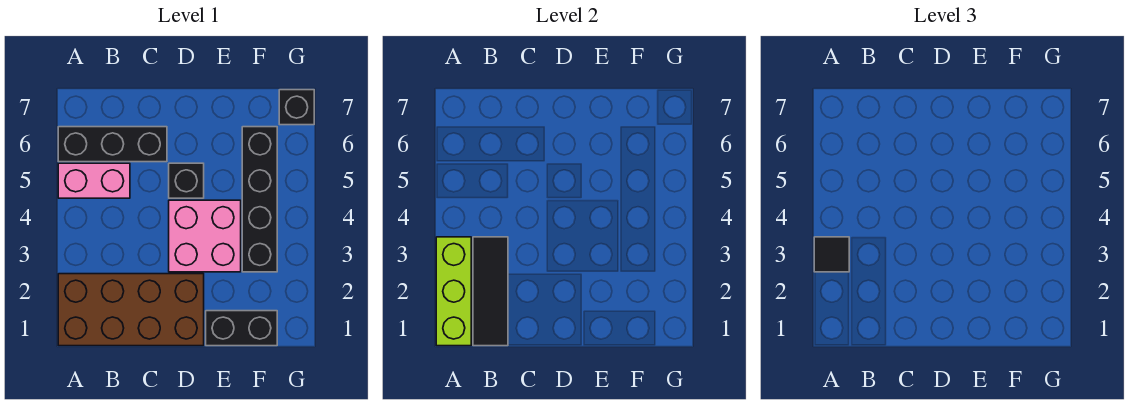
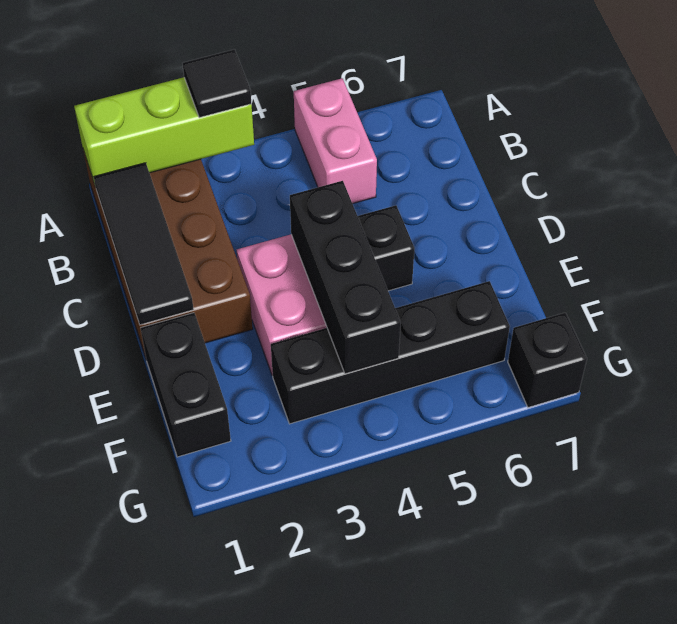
black 1x3 brick [58,127,167,162] -> black 1x3 brick moved to [290,181,401,374]
black 1x3 tile [473,237,508,346] -> black 1x3 tile turned to [94,163,194,325]

